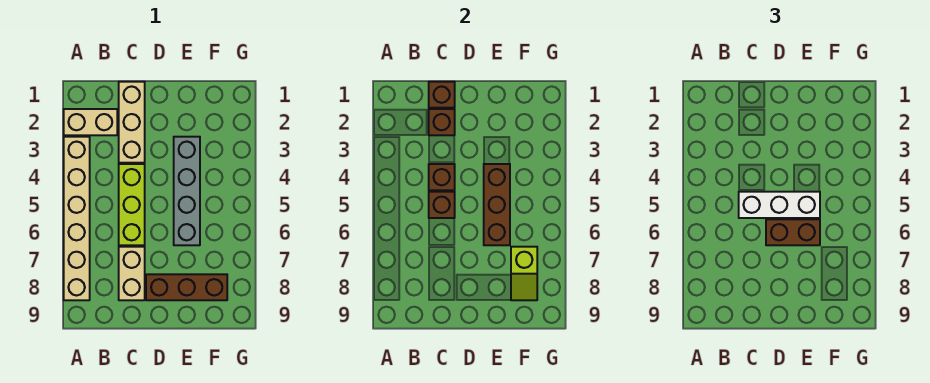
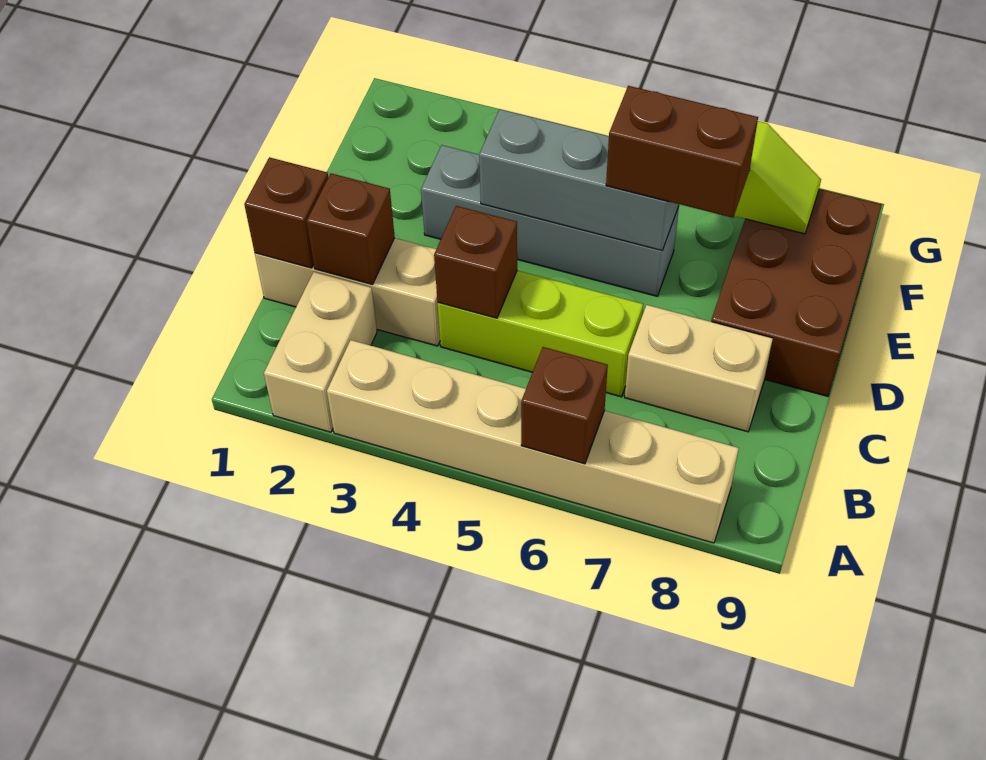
brown 1x1 brick [429,192,455,218] -> brown 1x1 brick moved to [521,347,608,464]
white 1x3 brick [739,192,820,218] -> none
brown 1x2 brick [766,219,820,245] -> brown 1x2 brick turned to [606,86,758,218]
brown 1x3 brick [146,274,227,300] -> brown 2x3 brick [711,189,882,396]
brown 1x3 brick [484,164,510,245] -> grey 1x3 brick [479,109,679,250]

